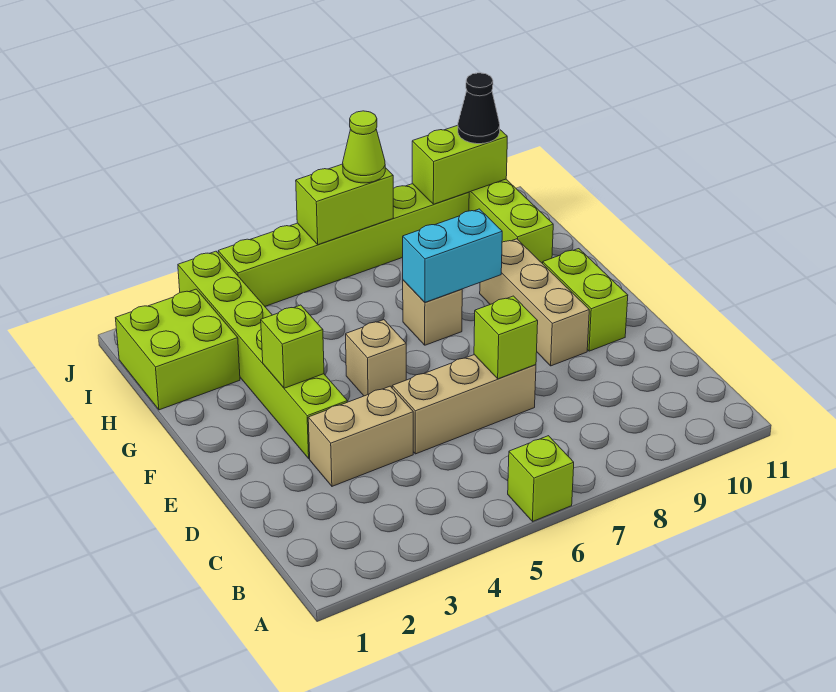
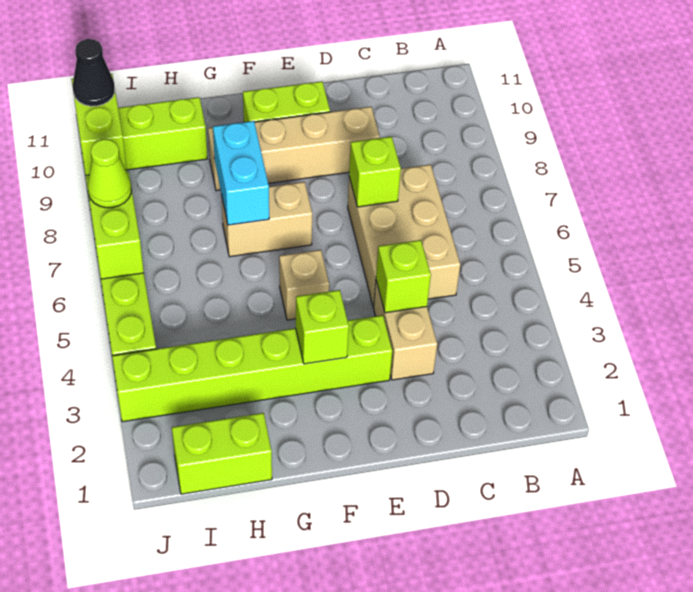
lime 1x1 brick [508,436,574,522] -> lime 1x1 brick moved to [376,240,431,313]
tan 1x3 brick [392,355,536,454] -> tan 2x3 brick [348,165,460,307]
tan 1x3 brick [480,239,589,366] -> tan 1x4 brick [208,107,380,191]
tan 1x1 brick [403,280,462,345] -> tan 1x2 brick [221,182,312,257]
lime 2x2 brick [116,289,240,410] -> lime 1x2 brick [172,413,272,494]

